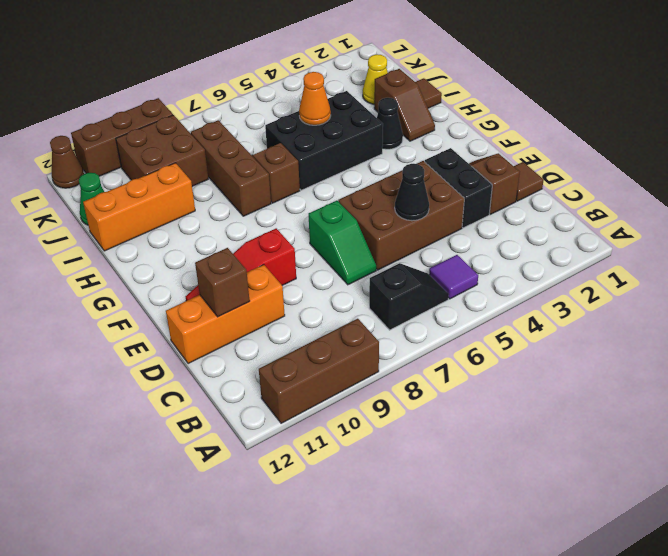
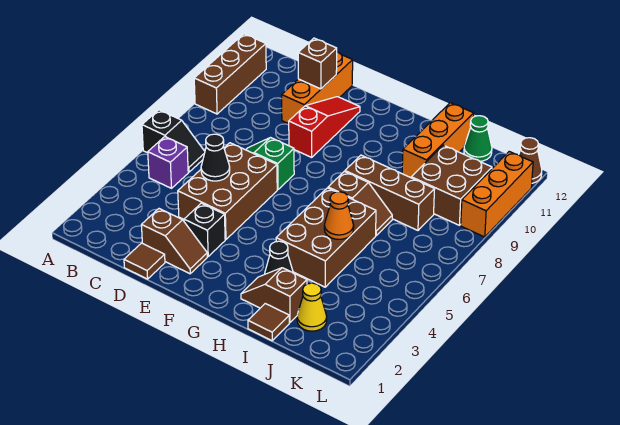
purple 1x1 tile [429,255,478,299] -> purple 1x1 brick [148,137,188,188]
black 1x2 slope [369,263,449,330] -> black 1x2 slope turned to [142,110,205,172]
black 1x2 brick [425,148,492,228] -> black 1x1 brick [184,203,225,256]
black 2x3 brick [265,91,383,190] -> brown 2x3 brick [276,188,376,287]
brown 1x3 brick [71,98,173,176] -> orange 1x3 brick [461,152,533,237]

